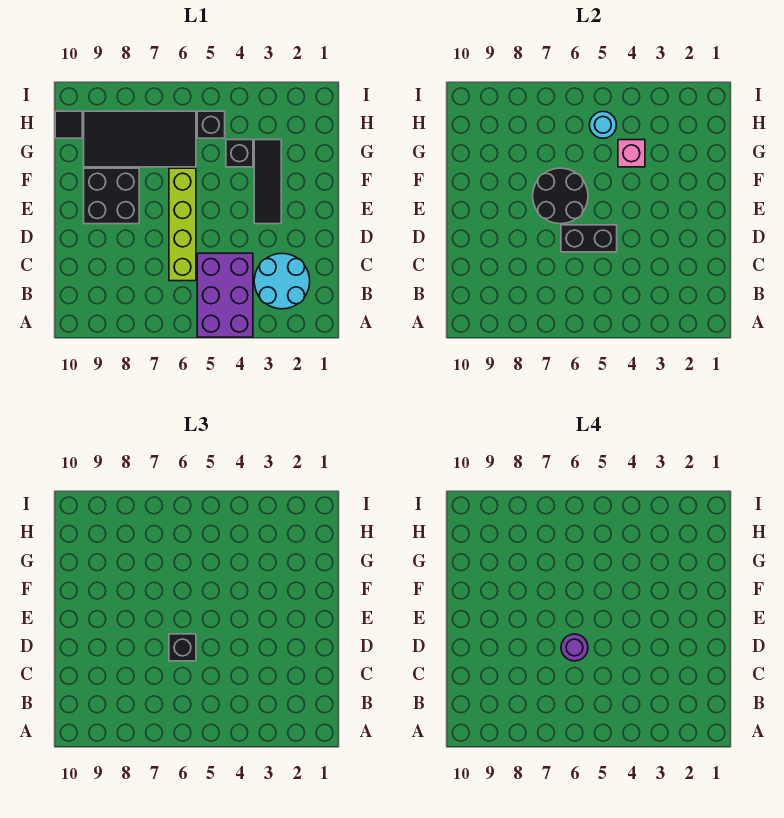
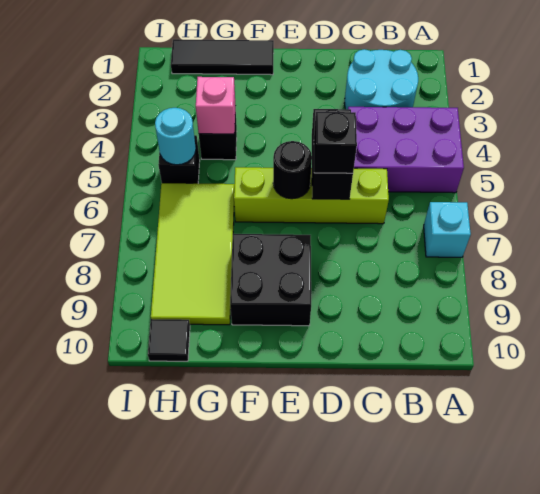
none -> cyan 1x1 brick [424,202,471,257]
purple 1x1 round brick [561,634,588,661] -> none
black 1x3 tile [254,140,281,224] -> black 1x3 tile moved to [171,39,274,75]
black 2x2 round brick [533,168,588,224] -> black 1x1 round brick [273,141,312,199]
black 2x4 tile [84,111,196,167] -> lime 2x4 tile [151,183,234,325]

